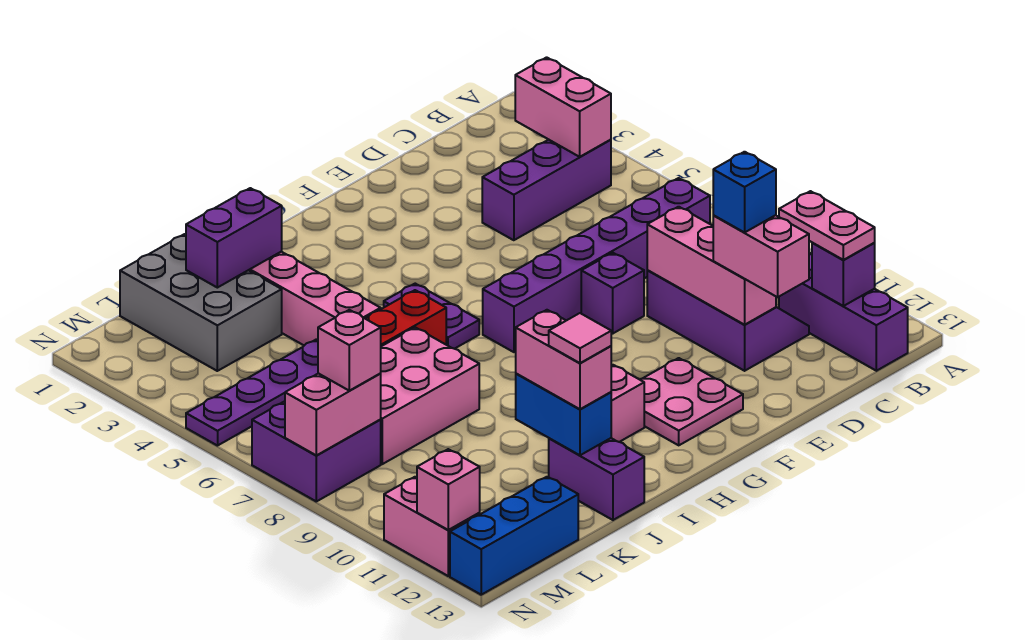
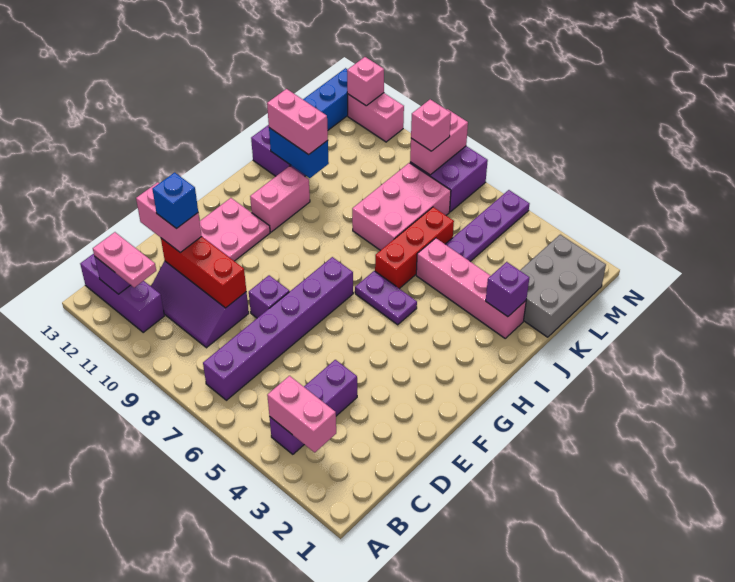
pink 1x3 brick [647,207,776,325] -> red 1x3 brick [161,237,246,308]
purple 1x2 brick [186,188,282,288] -> purple 1x1 brick [486,262,529,317]
pink 1x1 tile [549,313,611,363] -> none
grey 2x3 brick [120,234,282,371] -> grey 2x3 brick turned to [520,235,606,337]

